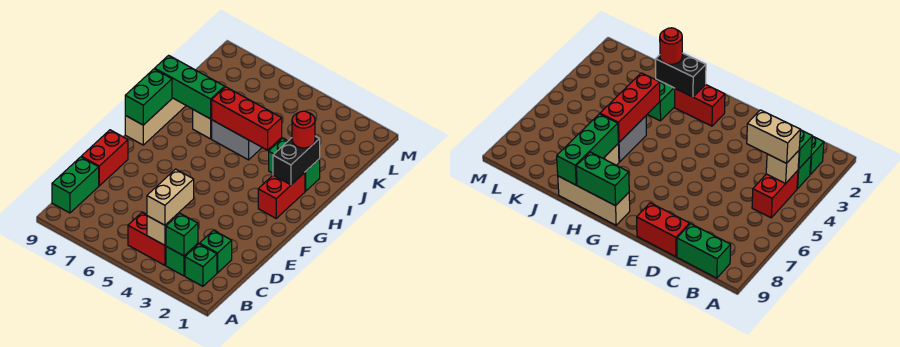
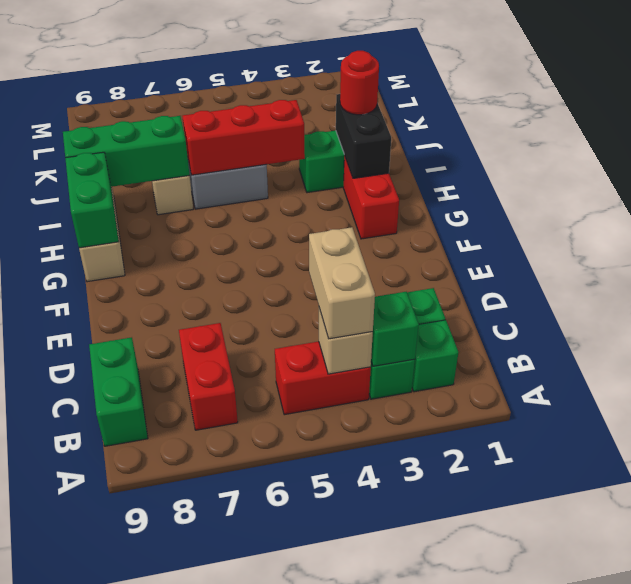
red 1x2 brick [81,130,128,186] -> red 1x2 brick moved to [179,323,238,430]

